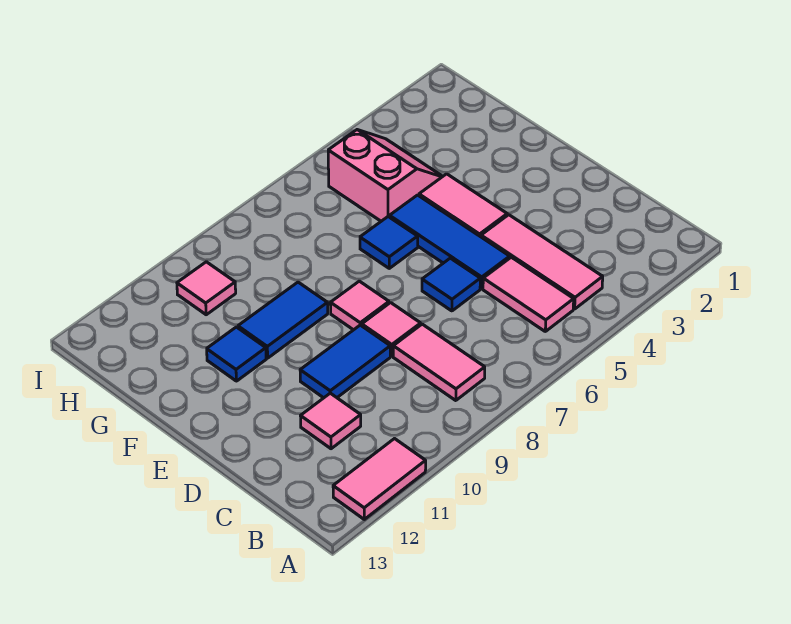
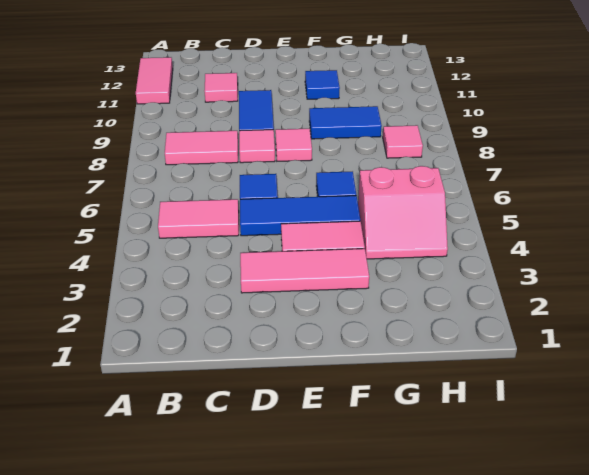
pink 1x3 tile [481,215,603,309] -> pink 1x3 tile moved to [240,249,369,293]
blue 1x2 tile [238,282,328,358] -> blue 1x2 tile turned to [309,106,382,139]
pink 1x1 tile [177,262,236,315] -> pink 1x1 tile moved to [383,125,423,158]

